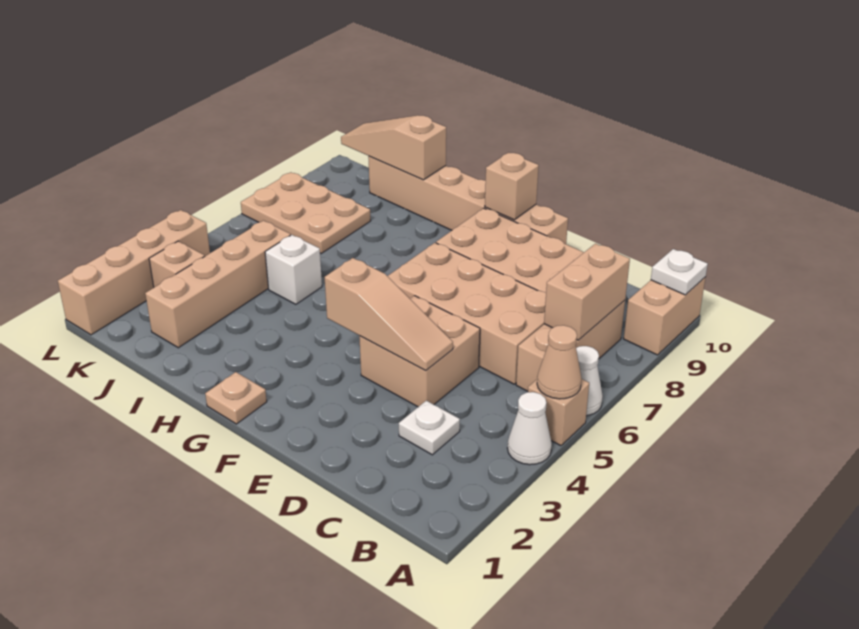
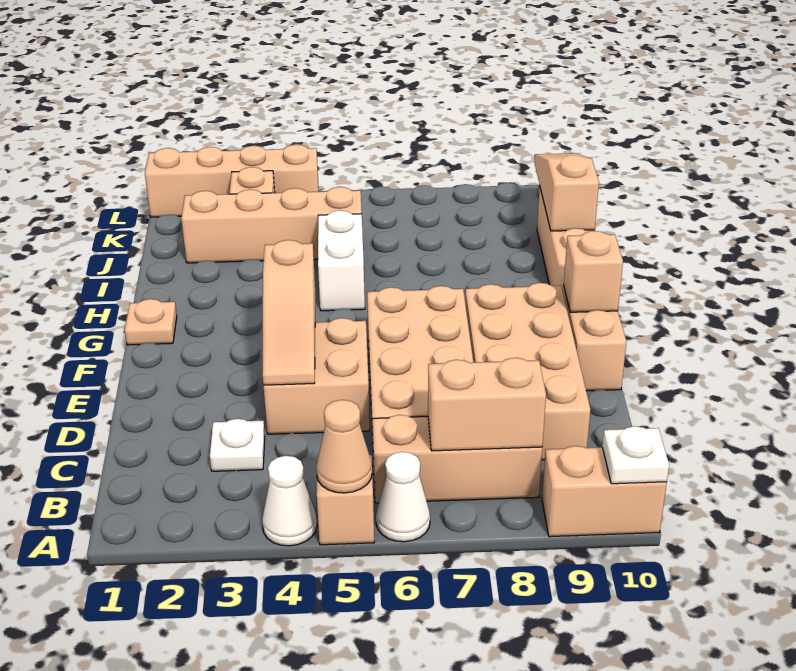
white 1x1 brick [265,235,322,304] -> white 1x2 brick [318,210,365,311]
tan 2x3 plate [241,172,371,253] -> none

